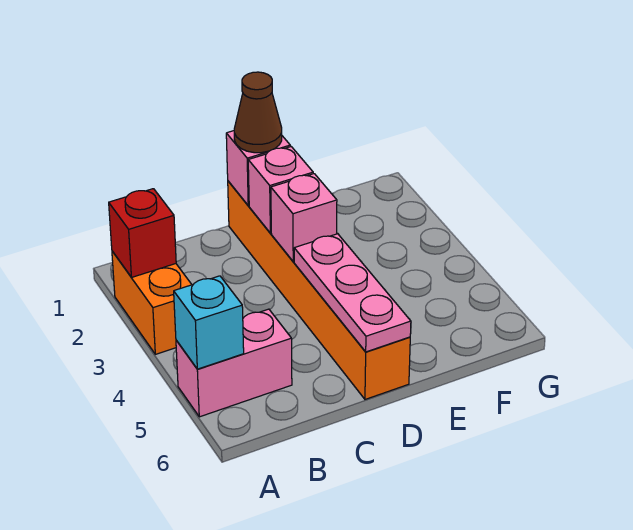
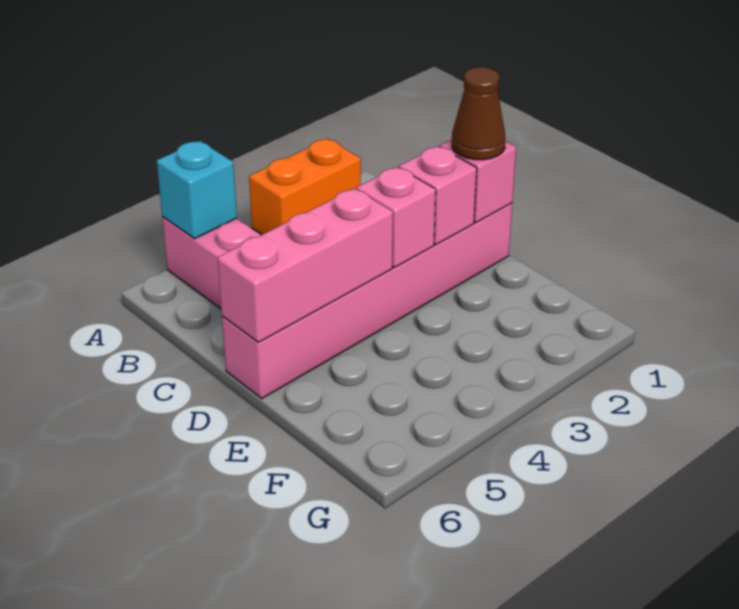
red 1x1 brick [109,189,176,277] -> none
orange 1x6 brick [228,181,410,399] -> pink 1x6 brick [222,203,512,398]
pink 1x3 plate [294,234,411,352] -> pink 1x3 brick [218,188,393,342]

